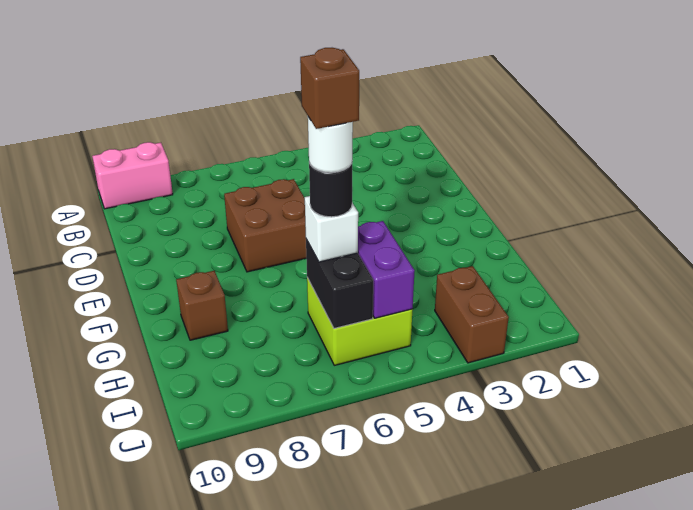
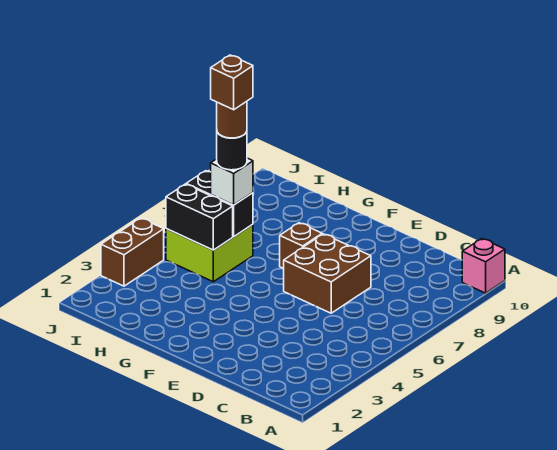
pink 1x2 brick [92,142,173,209] -> pink 1x1 brick [462,239,505,293]
brown 1x1 brick [176,271,228,340] -> brown 1x1 brick moved to [280,223,322,269]
purple 1x2 brick [358,221,415,318] -> black 1x2 brick [166,184,233,250]
white 1x1 round brick [308,117,353,173] -> brown 1x1 round brick [217,101,247,138]
brown 1x2 brick [435,266,509,363] -> brown 1x2 brick turned to [101,218,164,286]

